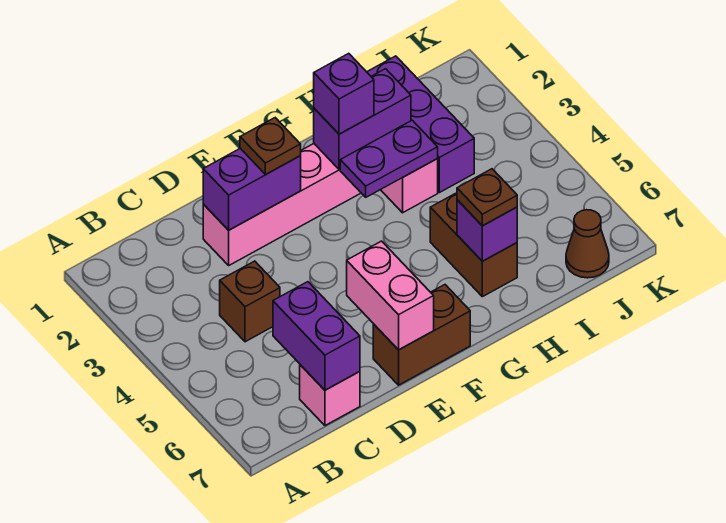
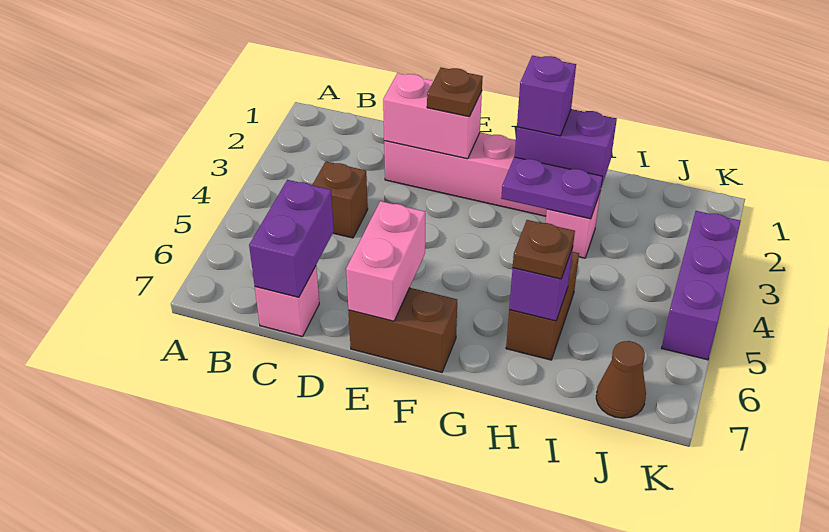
purple 1x2 brick [203,148,301,230] -> pink 1x2 brick [383,73,482,159]
purple 1x3 brick [367,56,474,193] -> purple 1x3 brick moved to [662,211,741,360]

